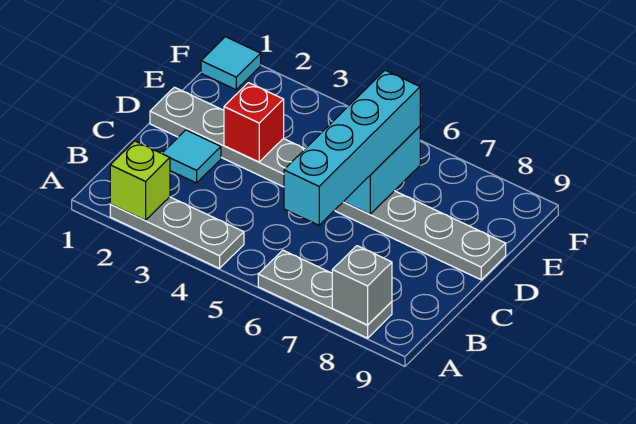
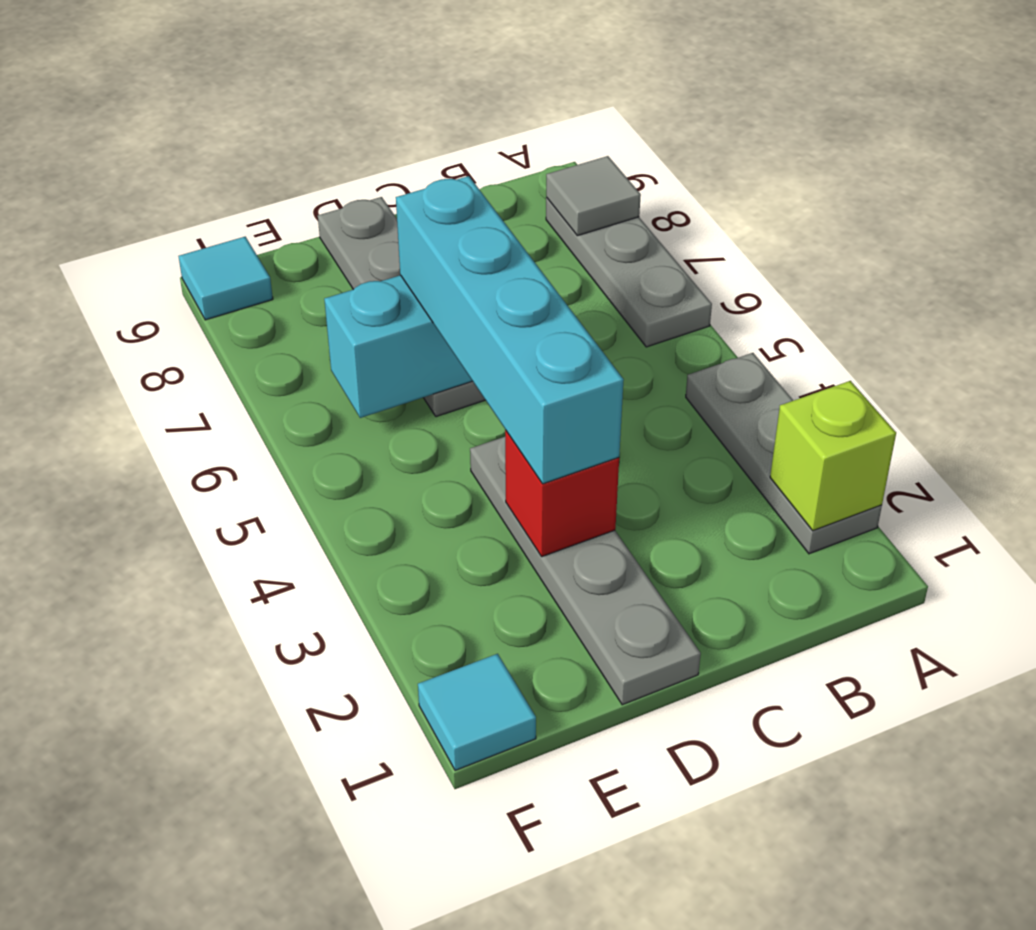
grey 1x1 brick [332,246,392,325] -> grey 1x1 tile [546,156,641,236]
cyan 1x4 brick [284,70,420,225] -> cyan 1x4 brick turned to [396,176,624,484]
cyan 1x1 tile [162,130,221,183] -> cyan 1x1 tile moved to [179,237,273,320]

